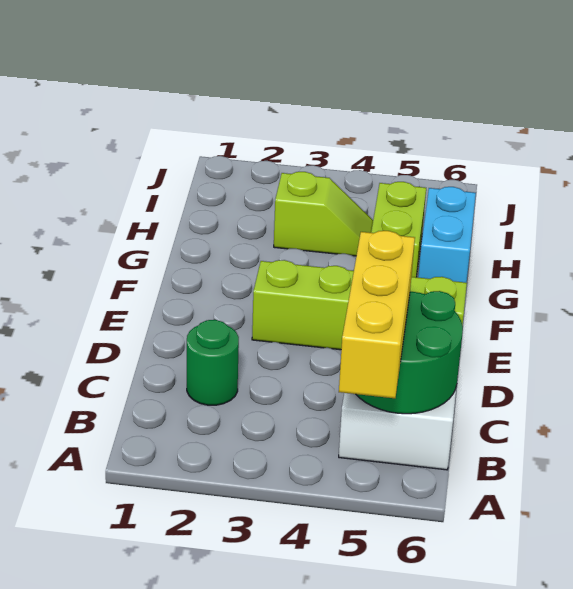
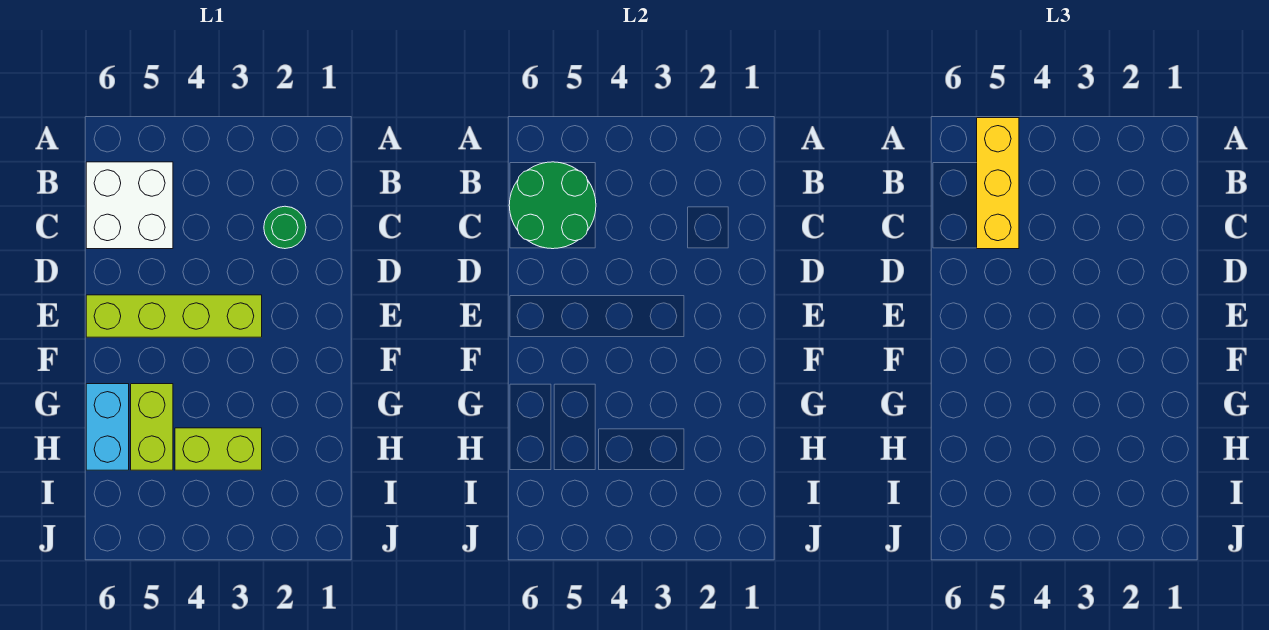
lime 1x2 slope [274,172,373,256] -> lime 1x2 brick [175,428,262,470]

